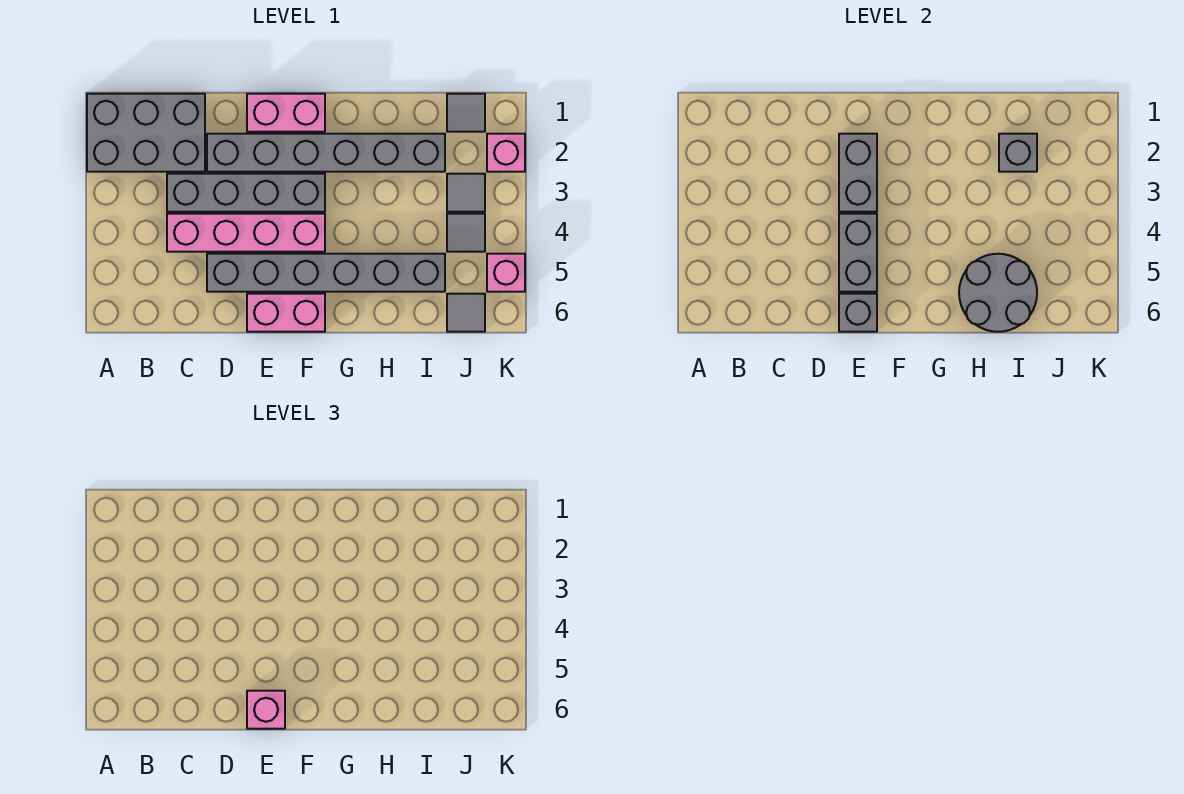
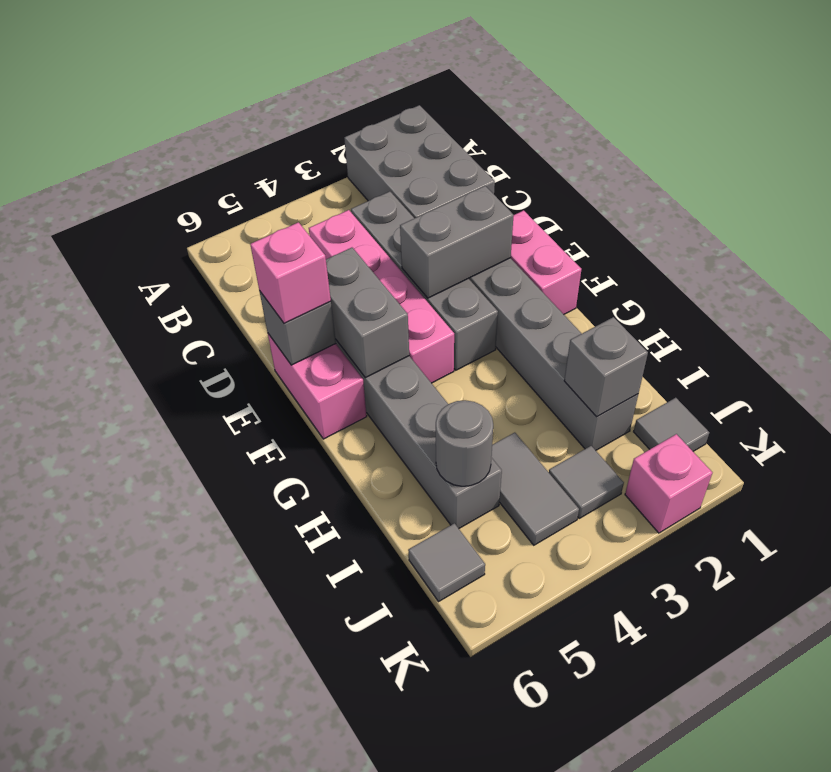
grey 1x2 brick [839,214,877,292] -> grey 1x2 brick turned to [326,248,409,378]
grey 2x2 round brick [959,254,1037,332] -> grey 1x1 round brick [436,400,493,486]
grey 1x1 tile [447,214,485,252] -> grey 1x2 tile [491,433,579,545]
pink 1x1 brick [487,254,525,292] -> none

